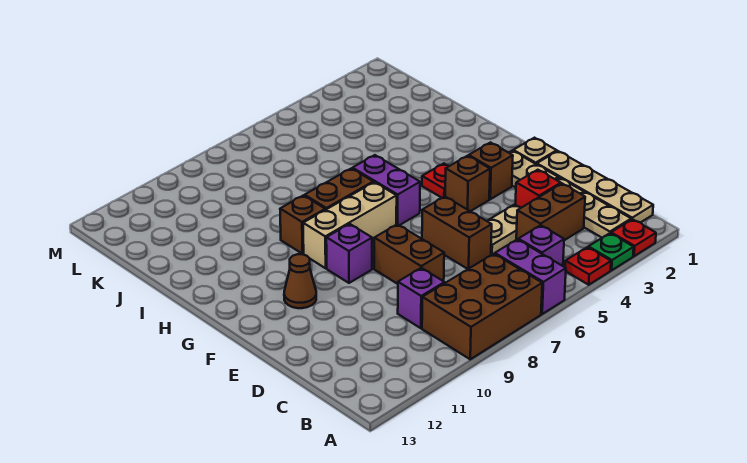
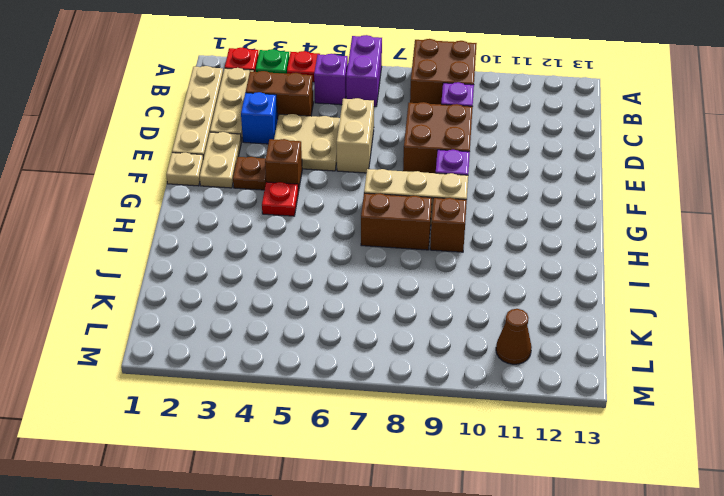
brown 2x3 brick [422,254,542,359] -> brown 2x2 brick [410,39,477,104]
red 1x1 brick [515,170,561,208] -> blue 1x1 brick [241,92,278,144]
tan 1x2 plate [487,205,521,255] -> tan 2x2 plate [274,114,340,171]
brown 1x2 brick [422,197,492,269] -> tan 1x2 brick [336,98,374,173]
brown 1x2 brick [374,224,444,284] -> brown 2x2 brick [403,102,473,173]
brown 1x1 brick [469,143,513,199] -> brown 1x1 plate [233,157,266,190]
brown 1x1 cone [284,254,316,308] -> brown 1x1 cone moved to [496,309,532,364]
purple 1x2 brick [352,155,420,225] -> none

